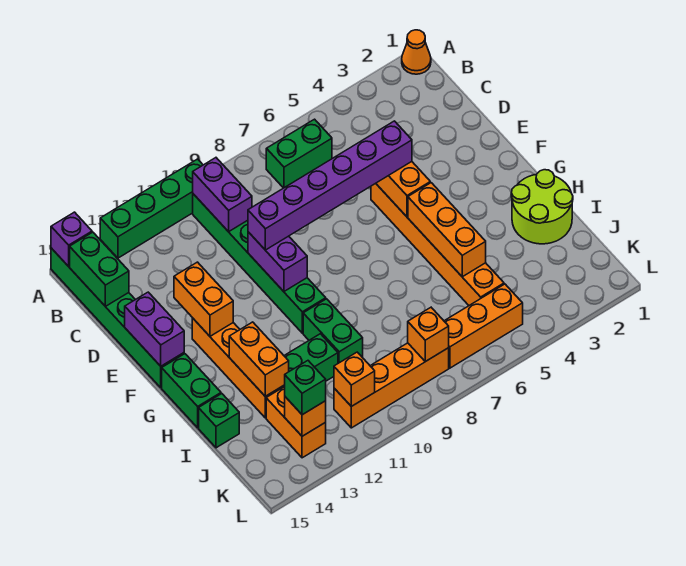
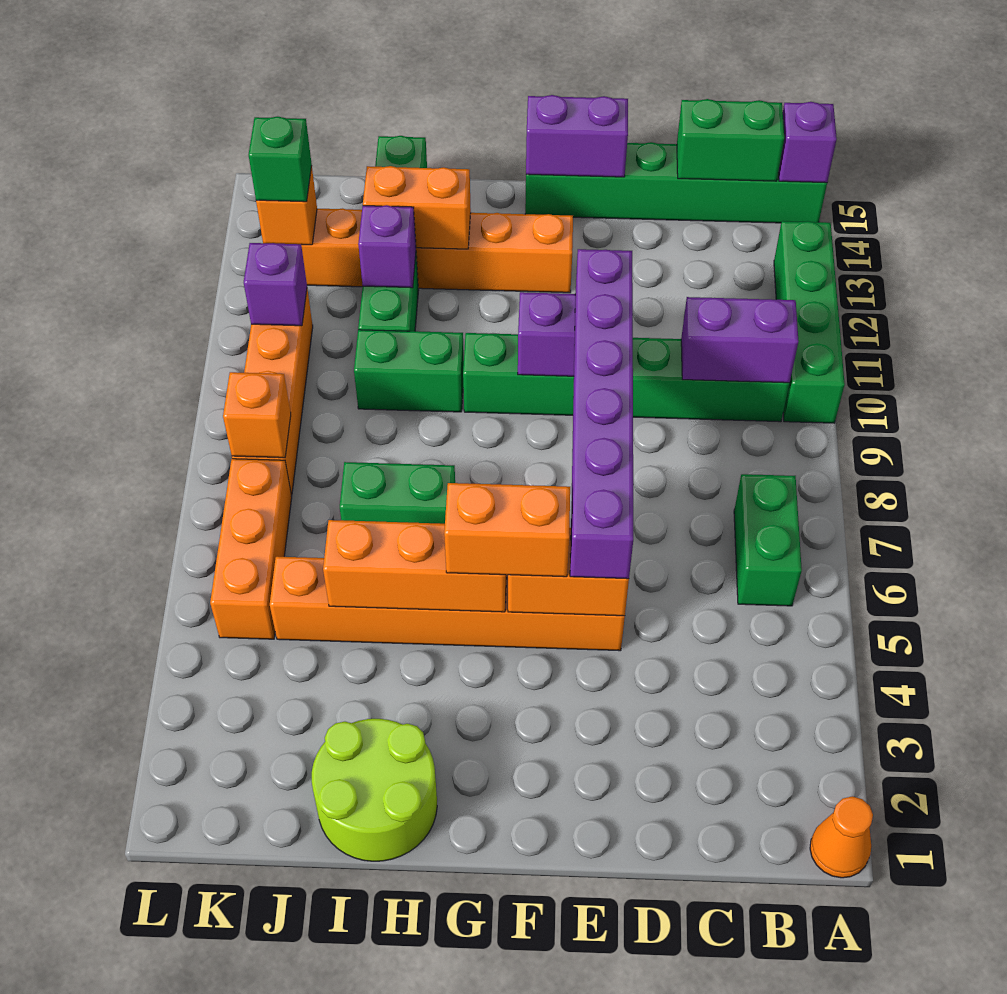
orange 1x2 brick [174,262,233,336] -> orange 1x2 brick moved to [444,483,570,577]
green 1x2 brick [162,354,221,428] -> green 1x2 brick moved to [340,462,455,524]
none -> purple 1x1 brick [358,205,416,288]
orange 1x1 brick [334,352,375,406] -> purple 1x1 brick [244,243,307,326]

